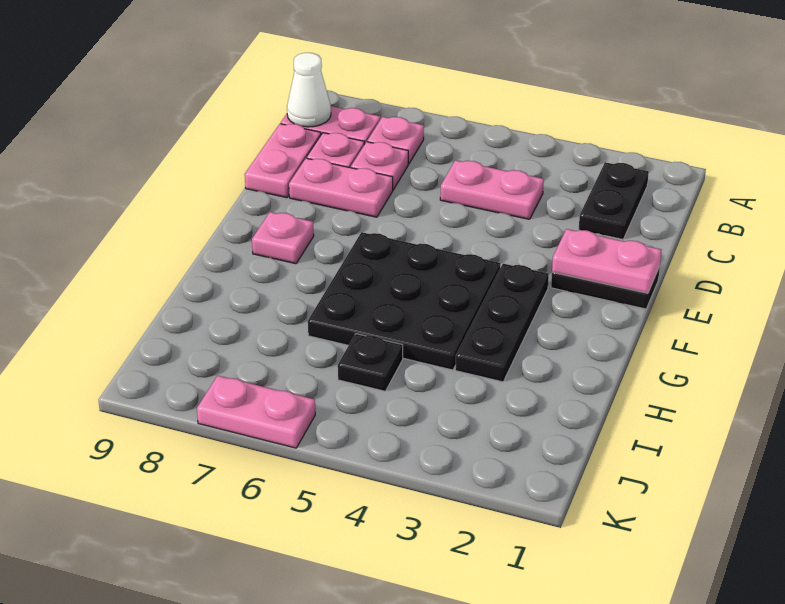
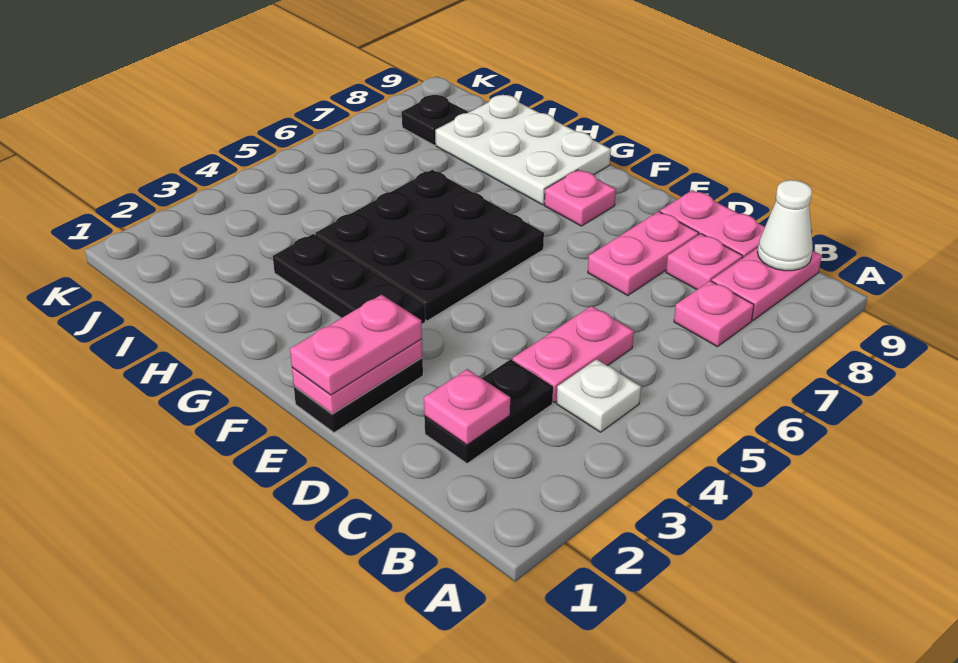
black 1x2 plate [579,162,649,239] -> black 1x2 plate turned to [424,359,553,464]
none -> white 1x1 plate [557,359,641,432]
pink 1x1 plate [351,142,408,190] -> pink 1x1 plate moved to [424,369,510,445]
none -> white 2x3 plate [436,95,611,205]
black 1x1 plate [338,334,403,391] -> black 1x1 plate moved to [402,95,468,145]
pink 1x2 plate [197,376,315,448] -> pink 1x2 plate moved to [290,295,422,395]

